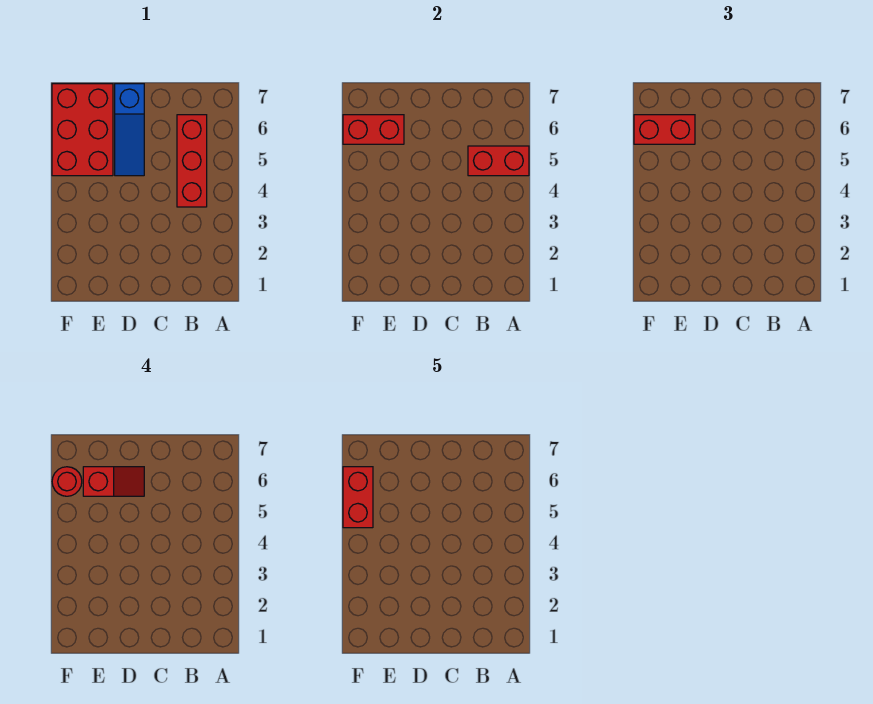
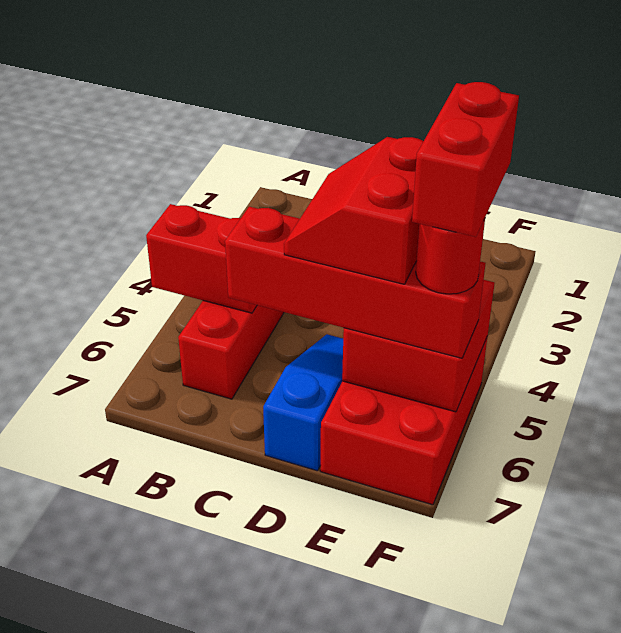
red 1x2 slope [83,467,144,496] -> red 2x2 slope [284,137,423,284]
red 1x2 brick [343,115,404,144] -> red 2x2 brick [342,280,494,412]
red 1x2 brick [634,115,695,144] -> red 1x4 brick [225,207,486,358]

